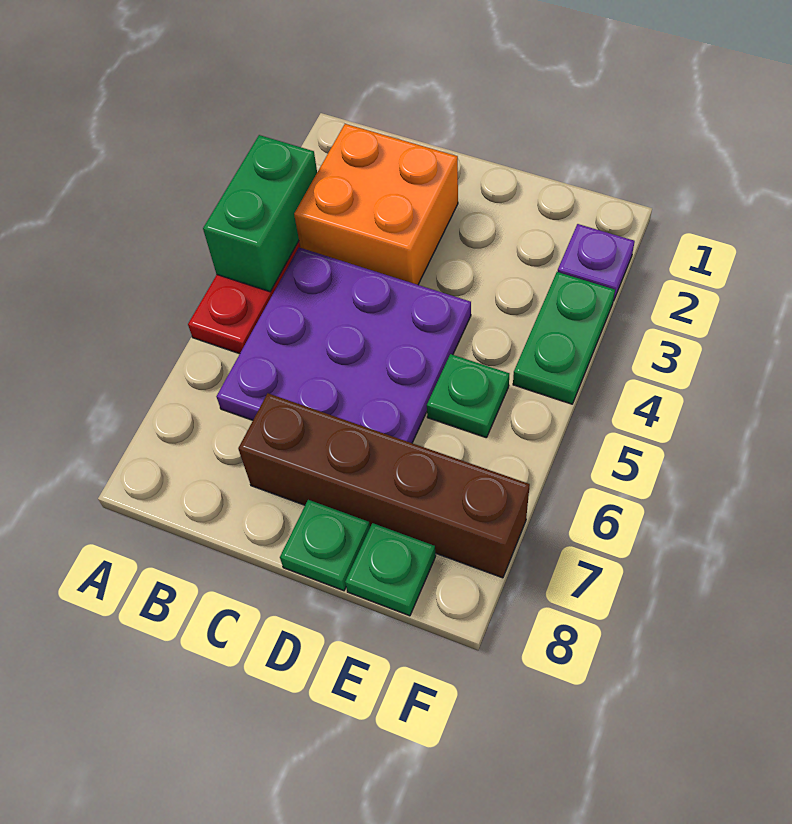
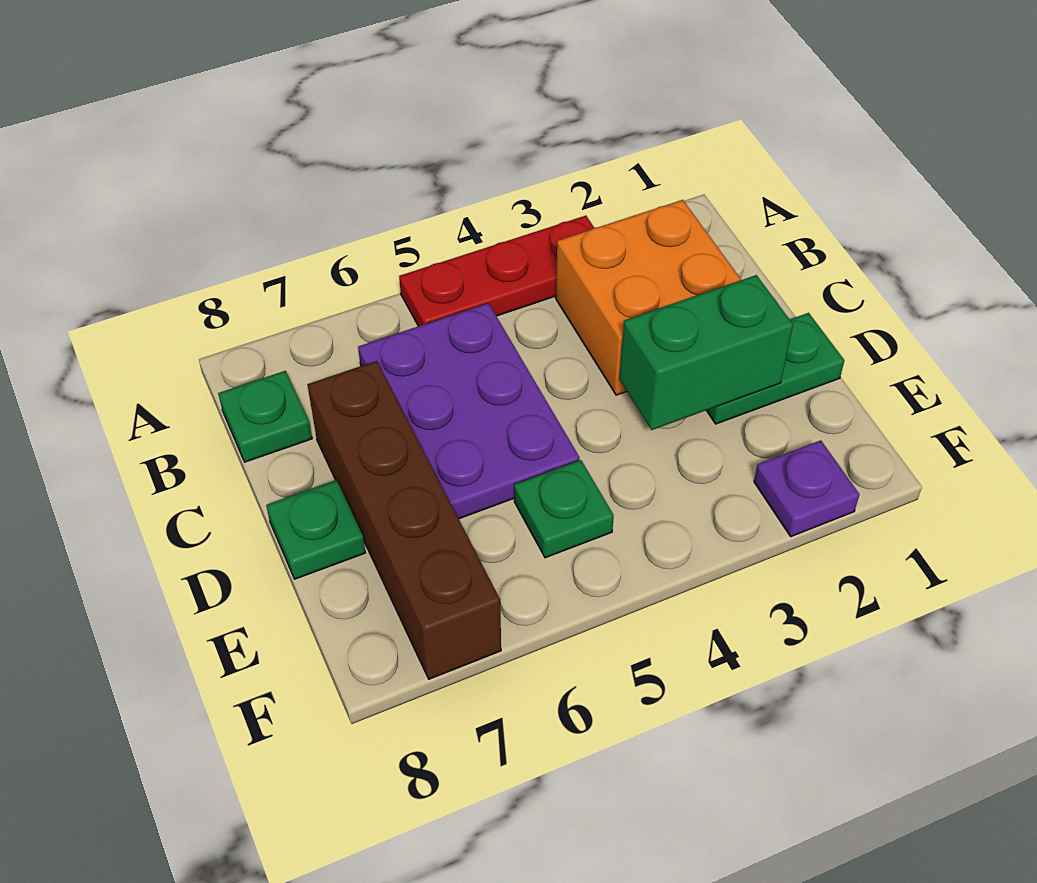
green 1x2 brick [203,135,317,292] -> green 1x2 brick moved to [619,275,793,430]
purple 3x3 plate [216,248,471,443] -> purple 2x3 plate [358,303,580,519]
green 1x1 plate [345,523,436,616] -> green 1x1 plate moved to [218,371,312,462]
green 1x2 plate [513,272,615,404] -> green 1x2 plate moved to [706,313,844,424]

